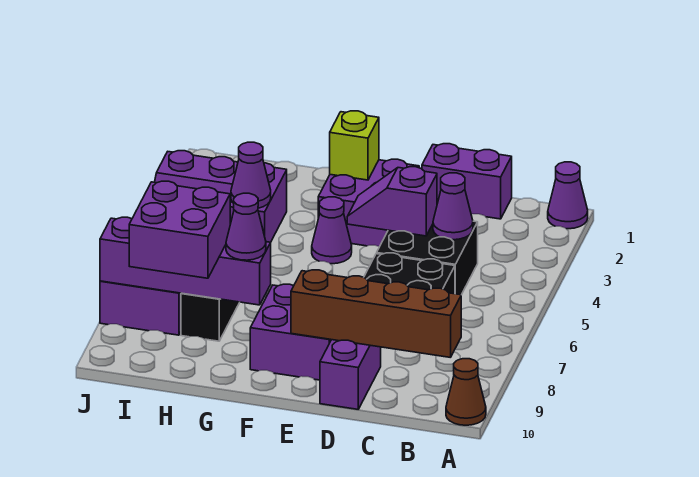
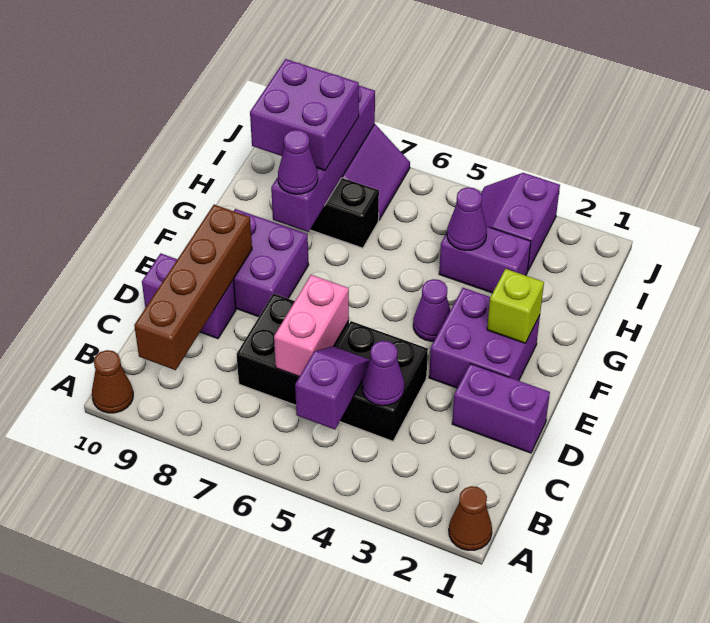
purple 1x1 cone [548,162,588,229] -> brown 1x1 cone [449,486,492,550]
purple 1x2 brick [422,144,512,219] -> purple 1x2 brick turned to [452,364,550,453]
none -> pink 1x2 brick [274,275,349,377]
purple 1x2 slope [347,167,437,236] -> purple 1x2 slope moved to [295,346,370,429]

